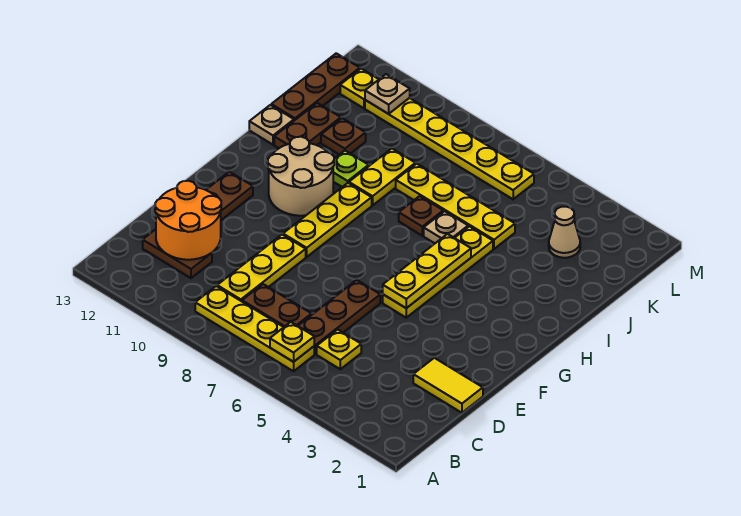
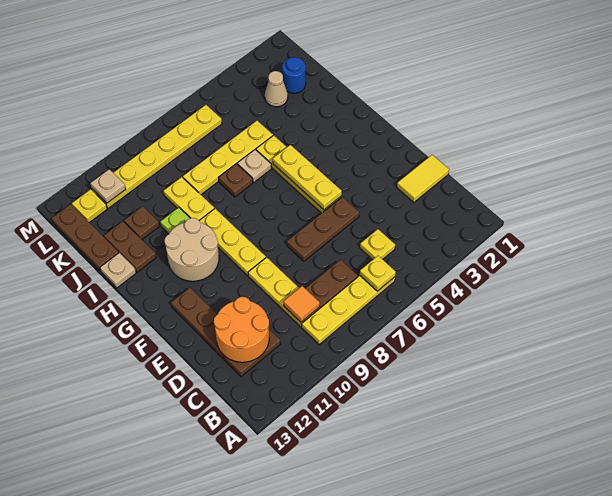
brown 1x3 plate [298,280,380,354] -> brown 1x3 plate turned to [287,197,359,261]
none -> orange 1x1 tile [284,286,320,322]
none -> blue 1x1 round brick [282,57,306,93]

